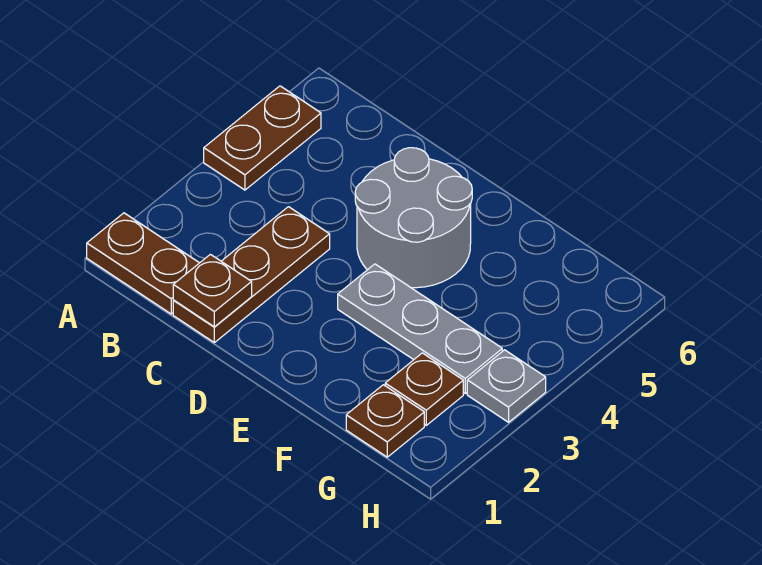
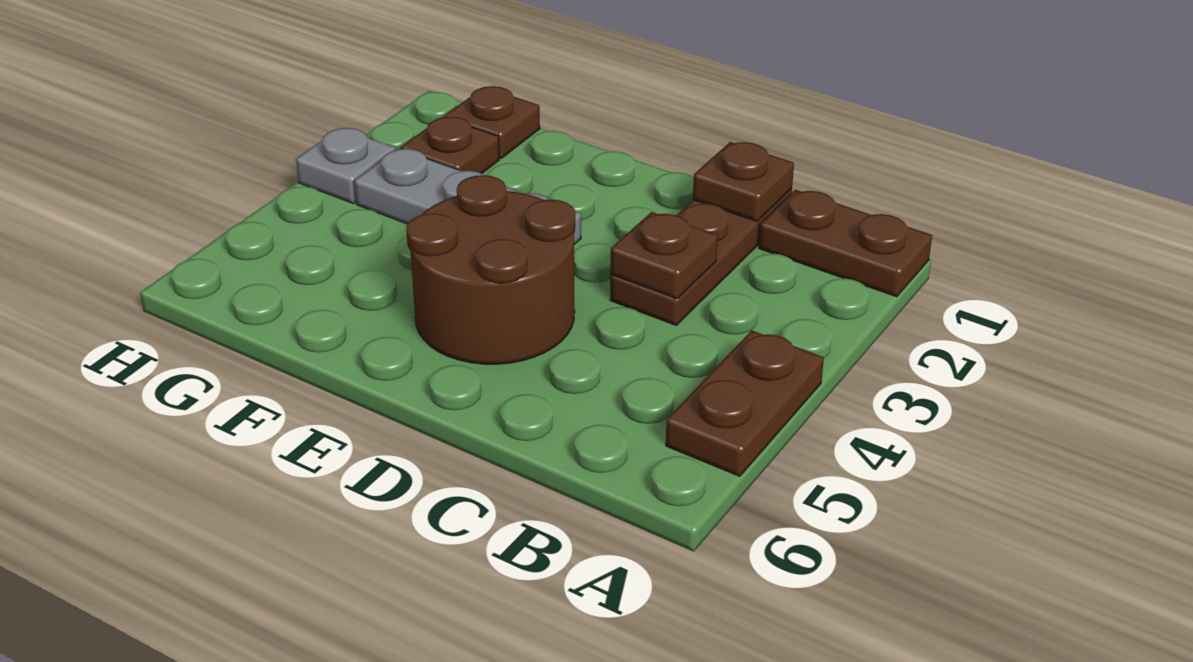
none -> brown 1x1 plate [610,212,718,299]
grey 2x2 round brick [355,148,472,288] -> brown 2x2 round brick [406,175,575,364]

